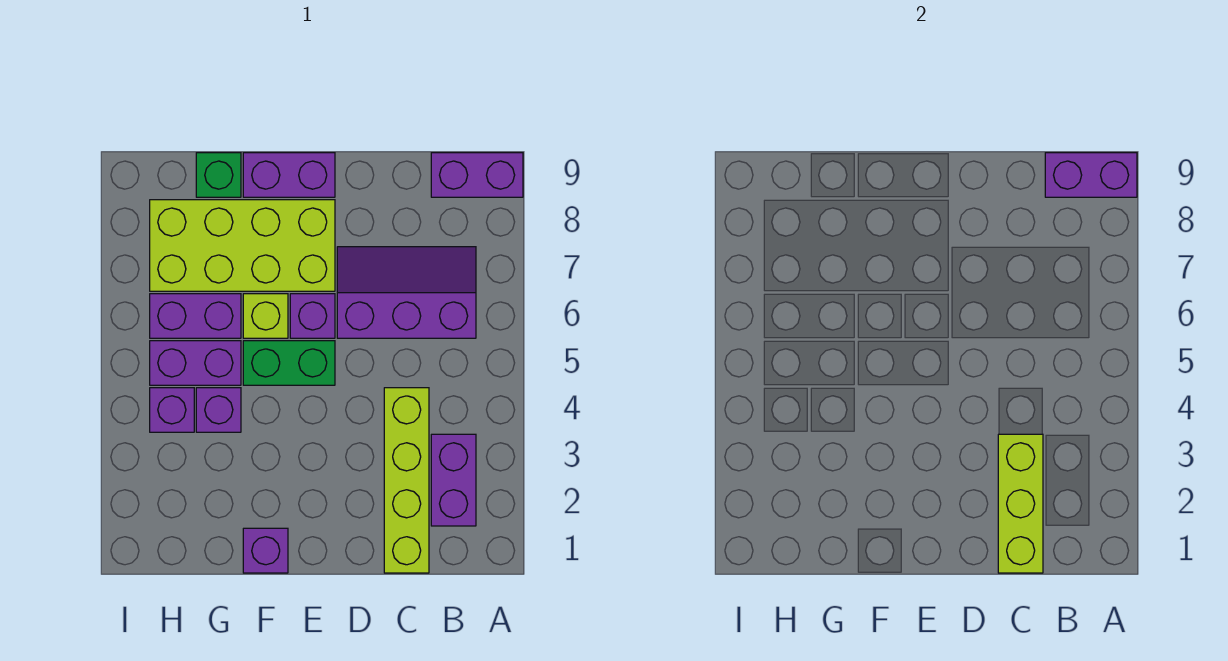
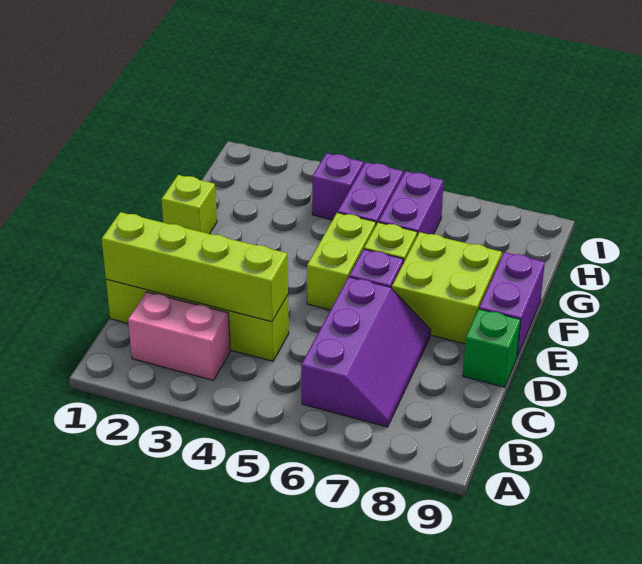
purple 1x2 brick [431,153,523,197] -> none
purple 1x2 brick [1045,153,1137,197] -> none
purple 1x2 brick [431,434,476,526] -> pink 1x2 brick [128,292,230,380]
lime 1x3 brick [998,434,1043,573] -> lime 1x4 brick [102,212,288,322]
green 1x2 brick [243,341,335,385] -> lime 1x2 brick [307,213,376,310]
lime 2x4 brick [150,200,335,291] -> lime 2x2 brick [392,232,502,344]
purple 1x1 brick [243,528,288,573] -> lime 1x1 brick [161,175,217,234]
purple 1x1 brick [196,388,241,432] -> none
green 1x1 brick [196,153,241,197] -> green 1x1 brick moved to [463,309,521,387]

